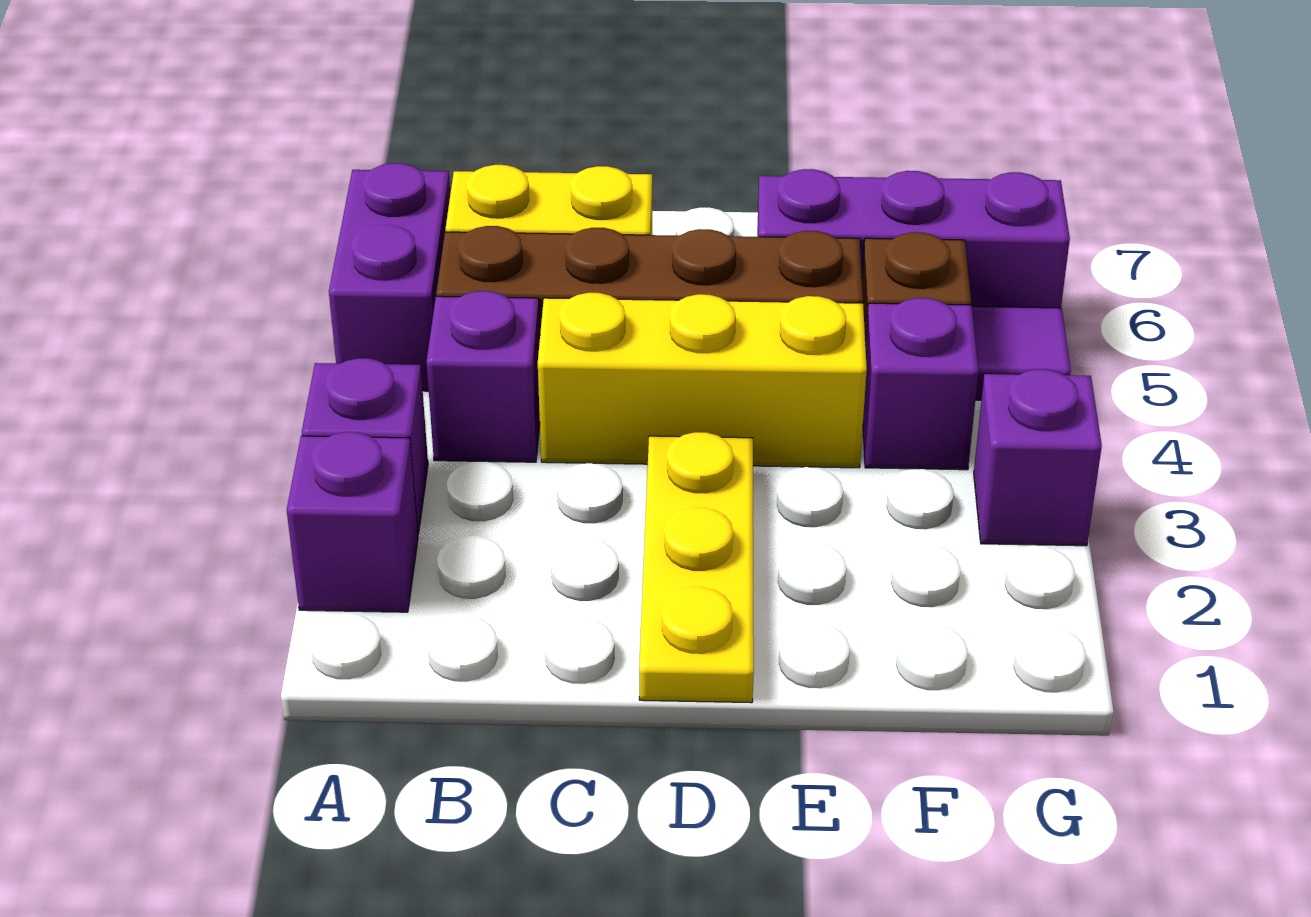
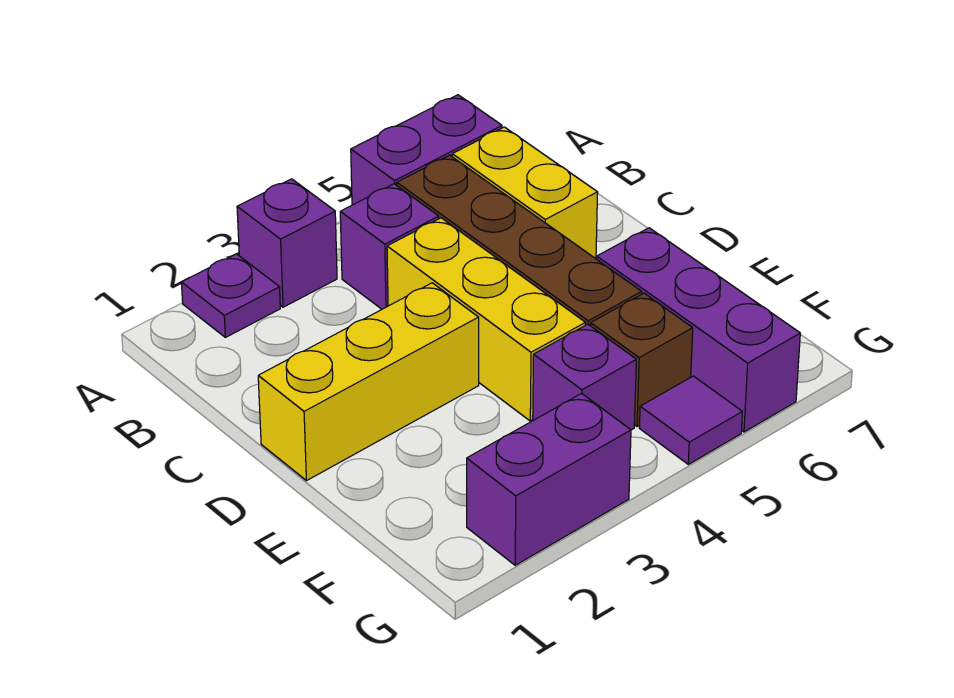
purple 1x1 brick [287,432,418,612] -> purple 1x1 plate [181,254,280,337]
yellow 1x3 plate [639,432,754,703] -> yellow 1x3 brick [258,283,479,481]
purple 1x1 brick [974,369,1102,546] -> purple 1x2 brick [467,394,631,565]

